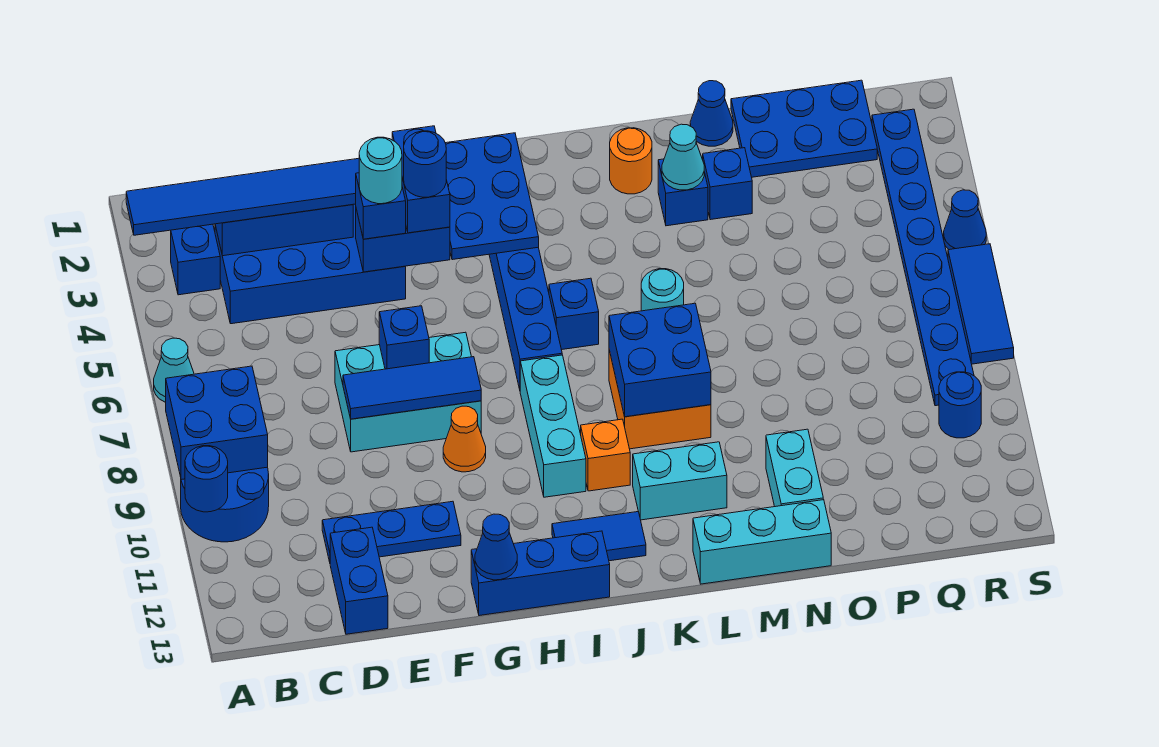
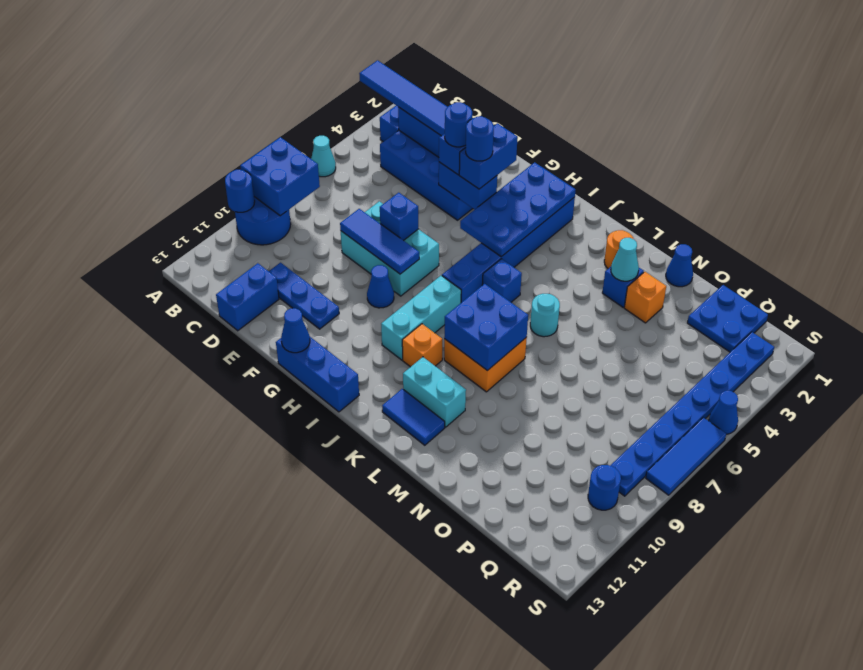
cyan 1x1 round brick [359,137,402,204] -> blue 1x1 round brick [445,102,472,147]
orange 1x1 cone [443,406,486,472] -> blue 1x1 cone [367,265,394,308]
blue 2x3 plate [445,133,539,260] -> blue 2x4 plate [460,162,575,257]
blue 1x2 tile [552,512,646,561] -> blue 1x2 tile moved to [382,389,445,445]
cyan 1x3 brick [693,500,831,584] -> none
blue 1x1 brick [703,148,752,220] -> orange 1x1 brick [624,272,666,323]
cyan 1x2 brick [766,429,823,507] -> none
blue 2x3 plate [731,80,877,177] -> blue 2x2 plate [687,285,768,352]

